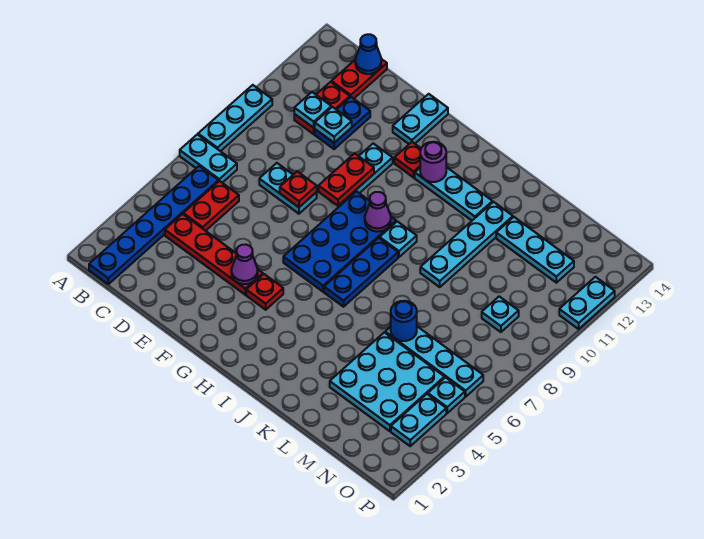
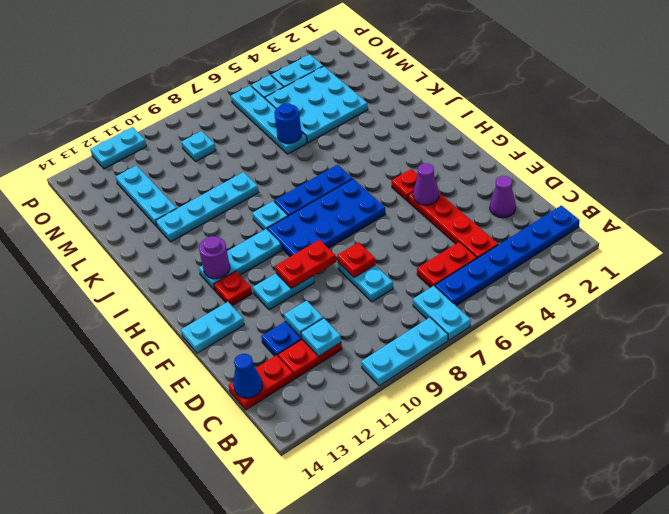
purple 1x1 cone [365,192,391,232] -> purple 1x1 cone moved to [490,176,516,218]
cyan 1x3 plate [415,167,493,220] -> cyan 1x3 plate turned to [199,229,282,290]

